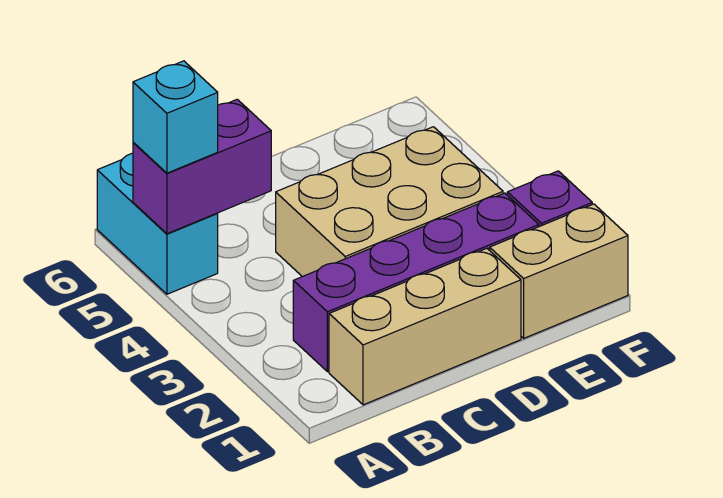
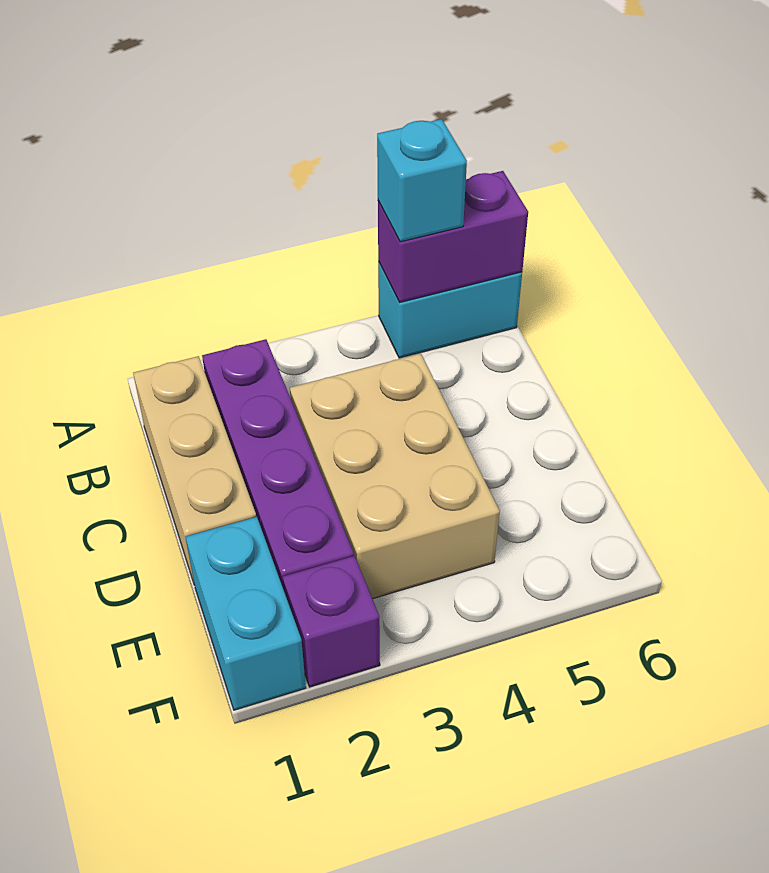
purple 1x2 brick [133,99,271,234] -> purple 1x2 brick turned to [378,171,528,302]
tan 1x2 brick [490,204,628,338] -> cyan 1x2 brick [186,517,306,710]

